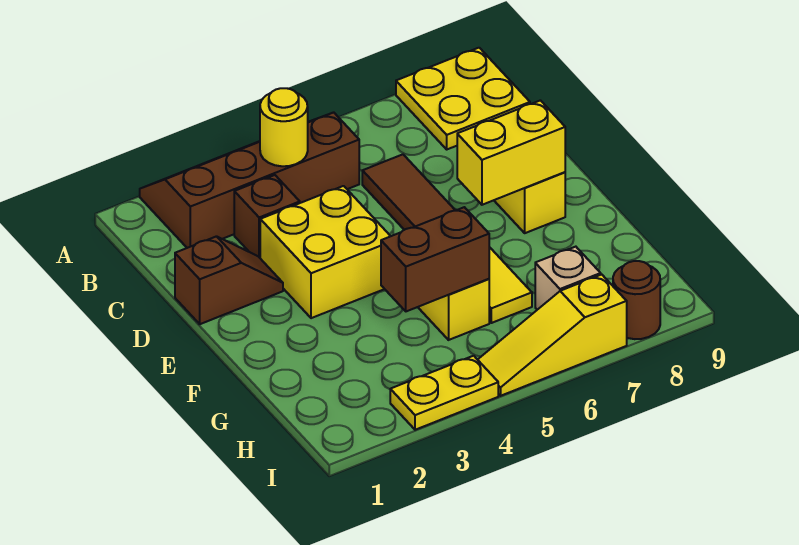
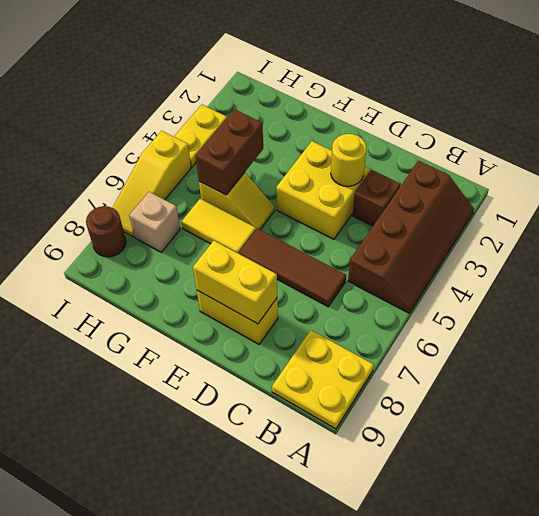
yellow 1x1 round brick [260,88,308,166] -> yellow 1x1 round brick moved to [331,134,366,186]
brown 1x2 slope [175,236,283,324] -> none
yellow 1x2 brick [457,100,565,205] -> yellow 1x2 brick turned to [193,241,277,324]
yellow 1x3 slope [478,274,627,396] -> yellow 1x3 slope turned to [113,131,191,237]

